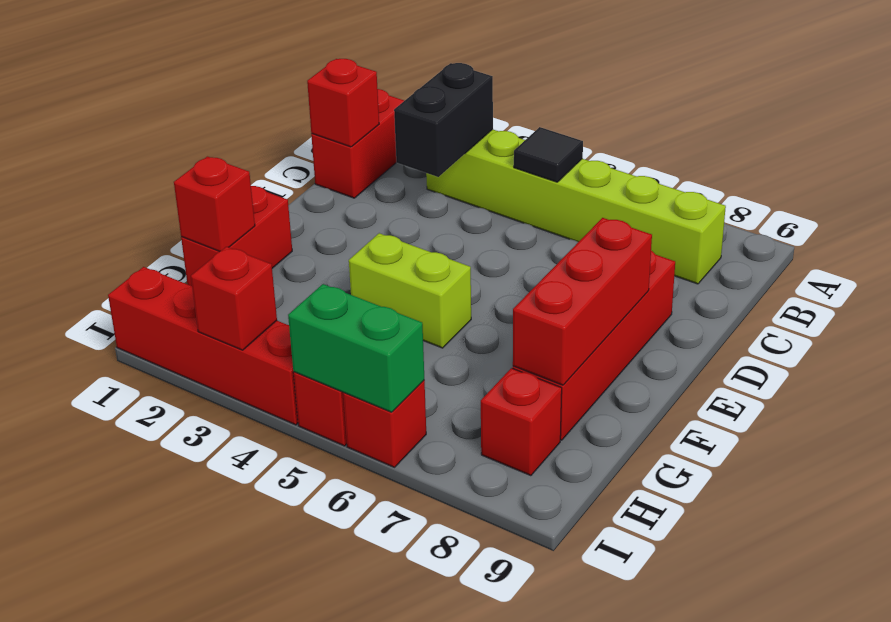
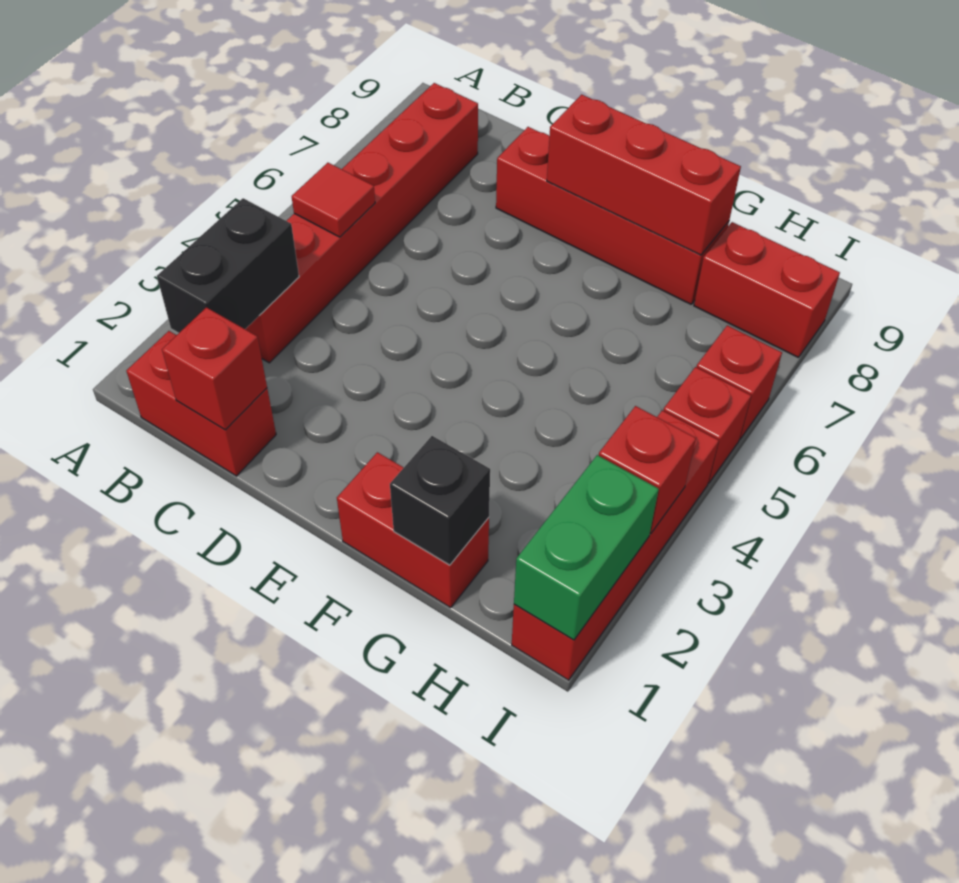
lime 1x6 brick [426,129,726,284] -> red 1x6 brick [245,83,478,363]
black 1x2 brick [394,63,493,177] -> black 1x2 brick turned to [157,198,299,333]
black 1x1 tile [514,127,583,182] -> red 1x1 tile [292,163,375,237]
lime 1x2 brick [349,233,471,348] -> none
red 1x1 brick [174,157,255,252] -> black 1x1 brick [390,436,490,565]
red 1x1 brick [481,368,562,476] -> red 1x2 brick [694,222,840,358]
green 1x2 brick [288,284,424,412] -> green 1x2 brick moved to [514,455,659,640]

